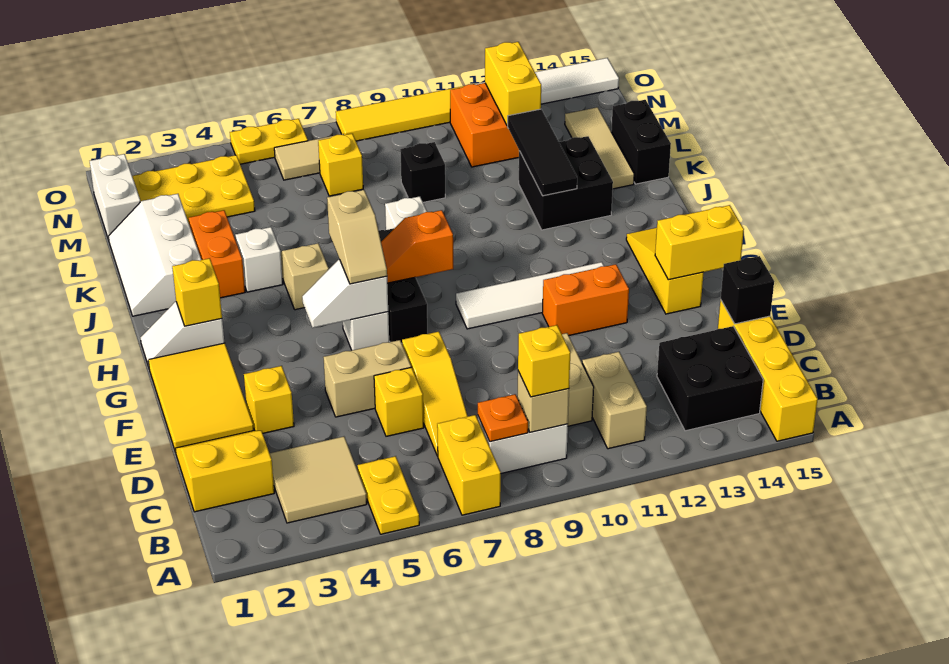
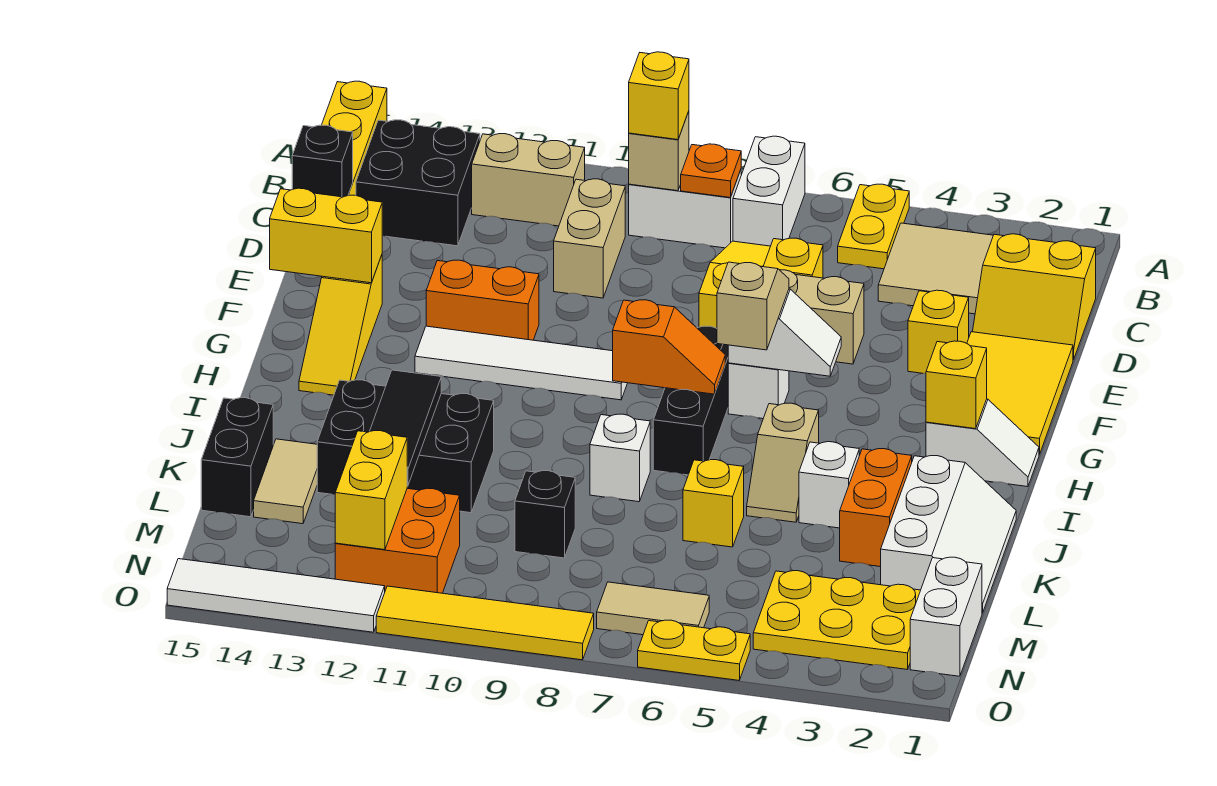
yellow 1x2 brick [437,415,501,515] -> white 1x2 brick [733,136,805,246]
tan 1x2 brick [582,352,647,449] -> tan 1x2 brick turned to [472,134,585,226]
black 2x2 brick [519,136,613,230] -> black 2x3 brick [317,380,494,513]
tan 1x3 tile [565,107,634,189] -> tan 1x2 tile [254,439,317,524]
yellow 1x1 brick [318,134,363,196] -> yellow 1x1 brick moved to [683,460,744,547]

